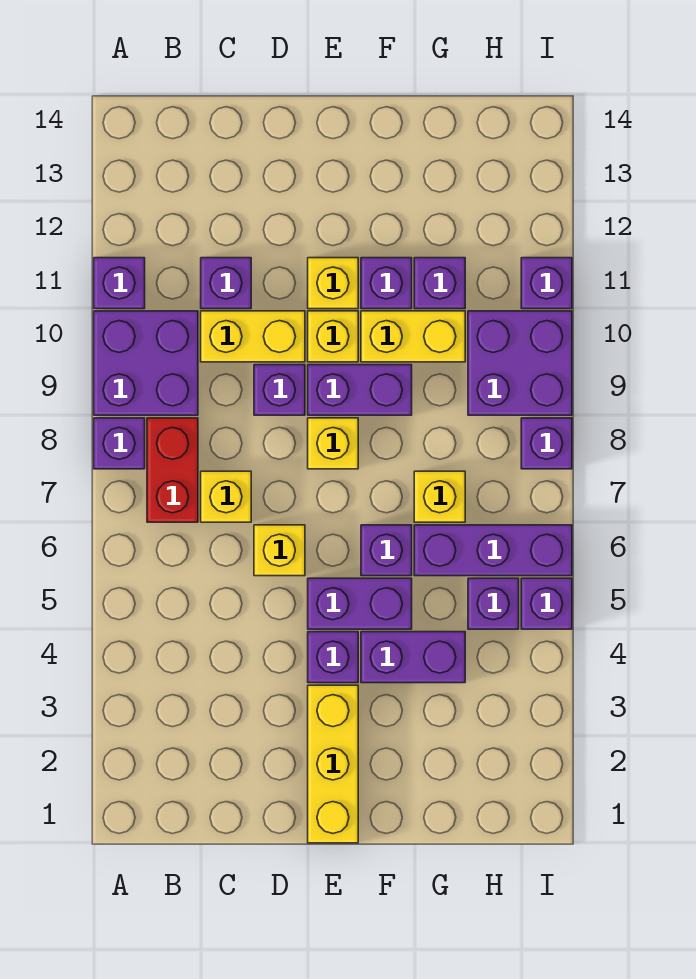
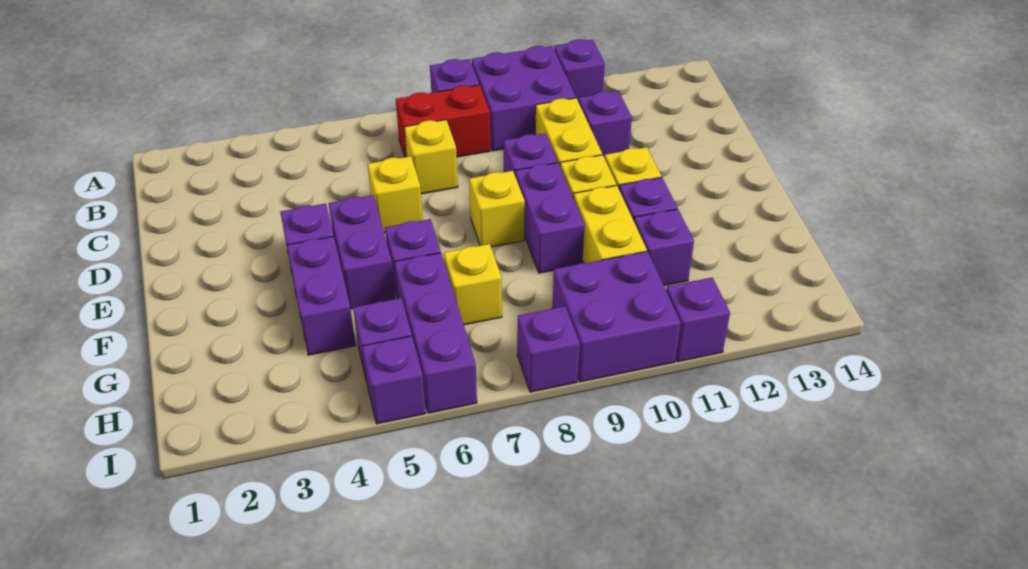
yellow 1x3 brick [308,685,358,843] -> none

